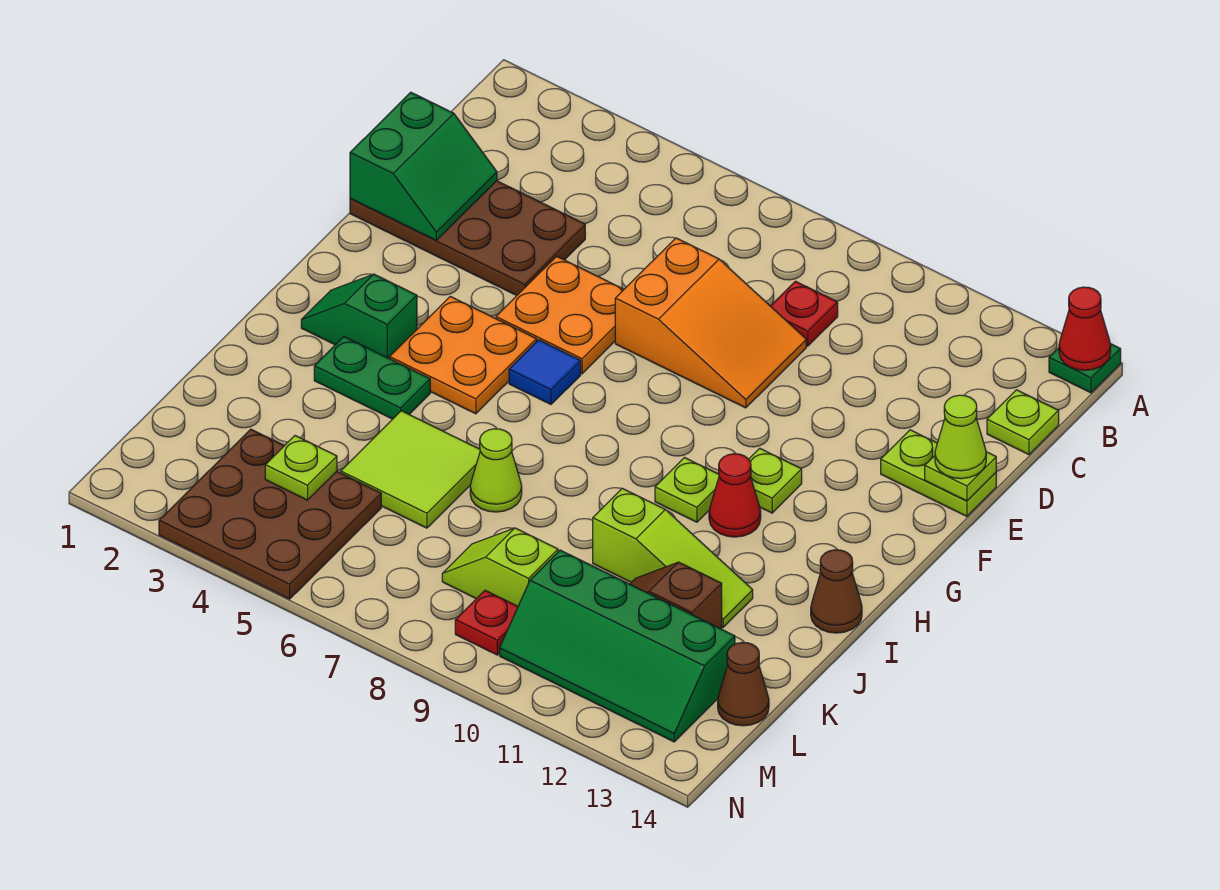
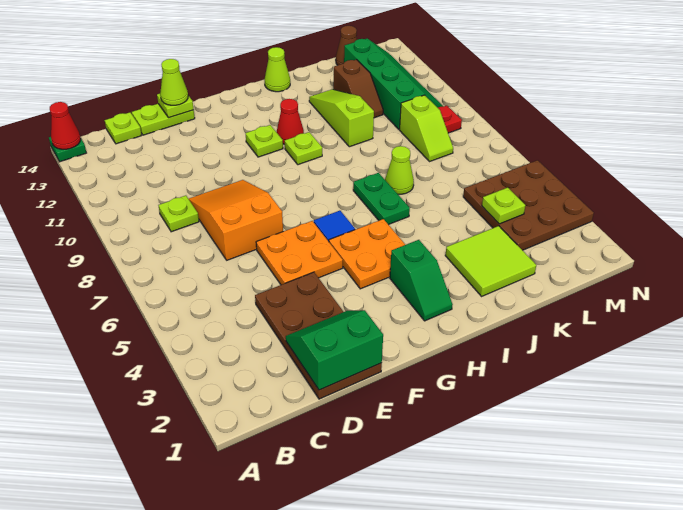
red 1x1 plate [771,281,838,346] -> lime 1x1 plate [159,196,199,232]
lime 1x2 plate [881,430,996,516] -> lime 1x2 plate turned to [132,104,195,135]
green 1x2 plate [314,337,430,419] -> green 1x2 plate moved to [353,173,410,225]
brown 1x1 cone [811,550,862,633] -> lime 1x1 cone [265,47,290,92]
lime 2x2 tile [341,411,480,528] -> lime 2x2 tile moved to [445,226,536,296]

